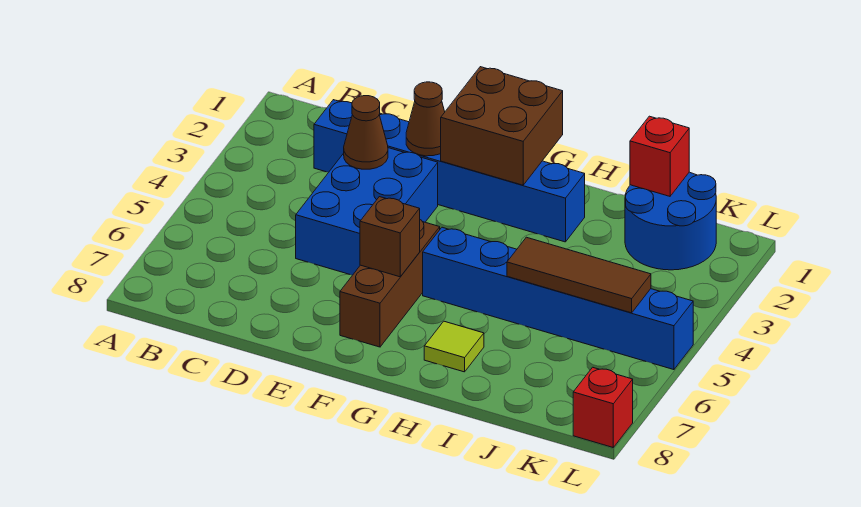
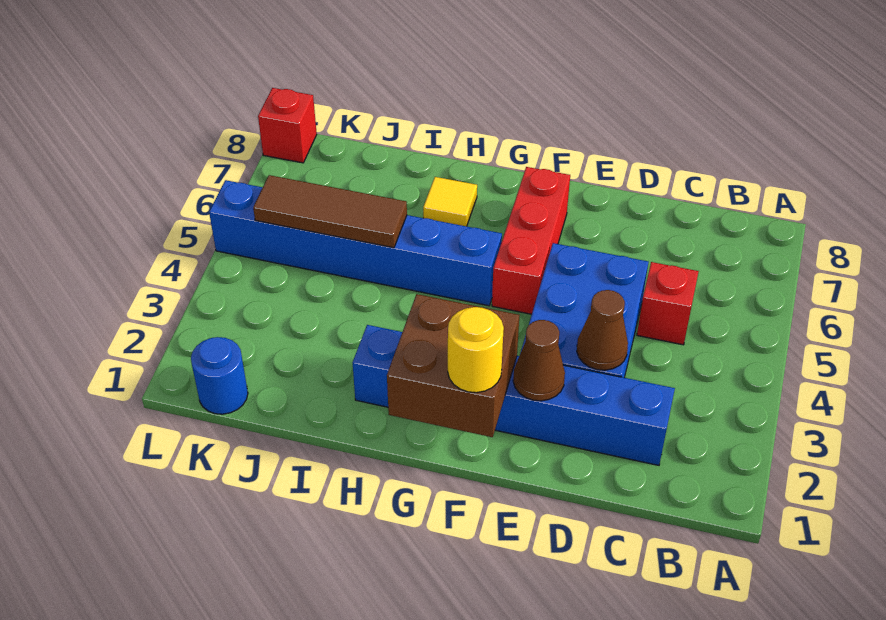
none -> yellow 1x1 round brick [448,307,504,393]
brown 1x3 brick [340,220,440,347] -> red 1x3 brick [492,167,570,314]
brown 1x1 brick [360,197,420,277] -> none
lime 1x1 tile [424,321,484,372] -> yellow 1x1 tile [423,177,477,226]
blue 2x2 round brick [625,172,716,270] -> blue 1x1 round brick [191,337,248,414]
red 1x1 brick [630,116,689,196] -> red 1x1 brick moved to [637,262,699,345]

